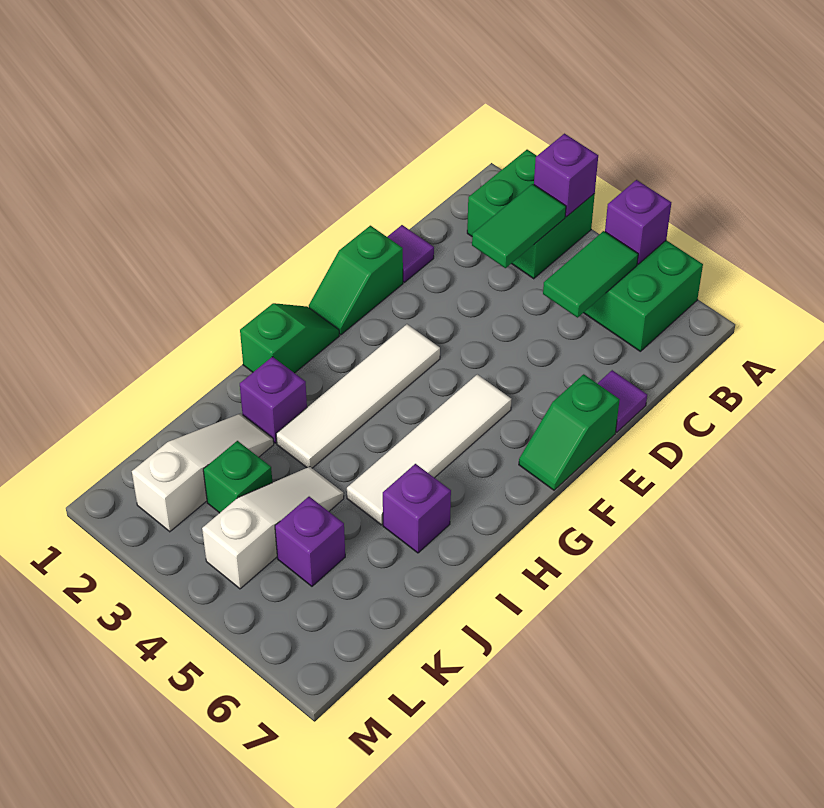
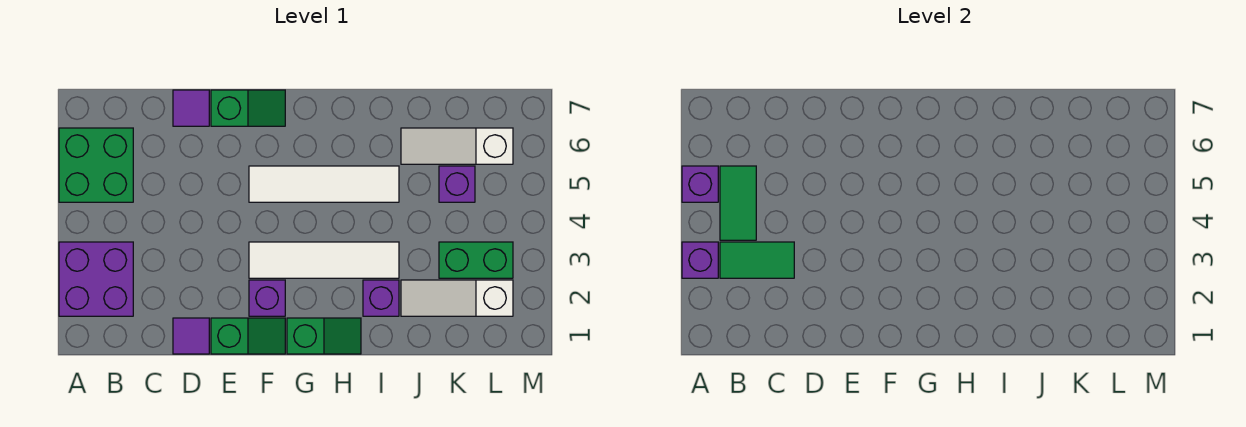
green 2x2 brick [467,150,595,279] -> purple 2x2 brick [59,242,133,316]
green 1x2 tile [543,231,638,318] -> green 1x2 tile turned to [720,166,756,240]
green 1x2 slope [240,303,339,373] -> green 1x2 slope turned to [287,318,361,354]
purple 1x1 brick [383,464,451,553] -> purple 1x1 brick moved to [249,280,285,316]
white 1x3 slope [202,467,344,589] -> white 1x3 slope moved to [401,128,513,164]
green 1x1 brick [203,441,272,513] -> green 1x2 brick [439,242,513,278]

